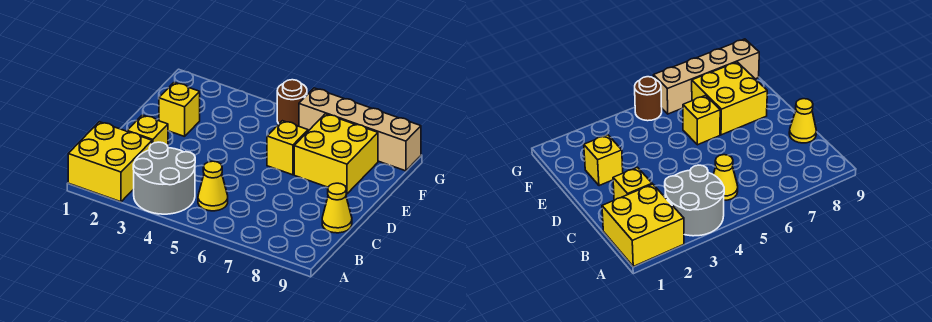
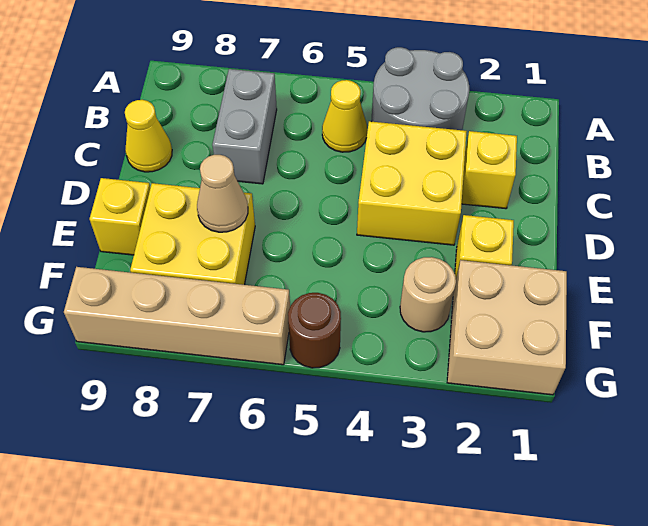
yellow 2x2 brick [68,122,152,202] -> yellow 2x2 brick moved to [357,121,467,245]
none -> grey 1x2 brick [212,69,277,184]
yellow 1x1 brick [267,121,308,175] -> yellow 1x1 brick moved to [90,178,150,255]
none -> tan 1x1 cone [197,155,248,232]
none -> tan 2x2 brick [447,260,567,395]
none -> tan 1x1 round brick [400,257,456,332]

